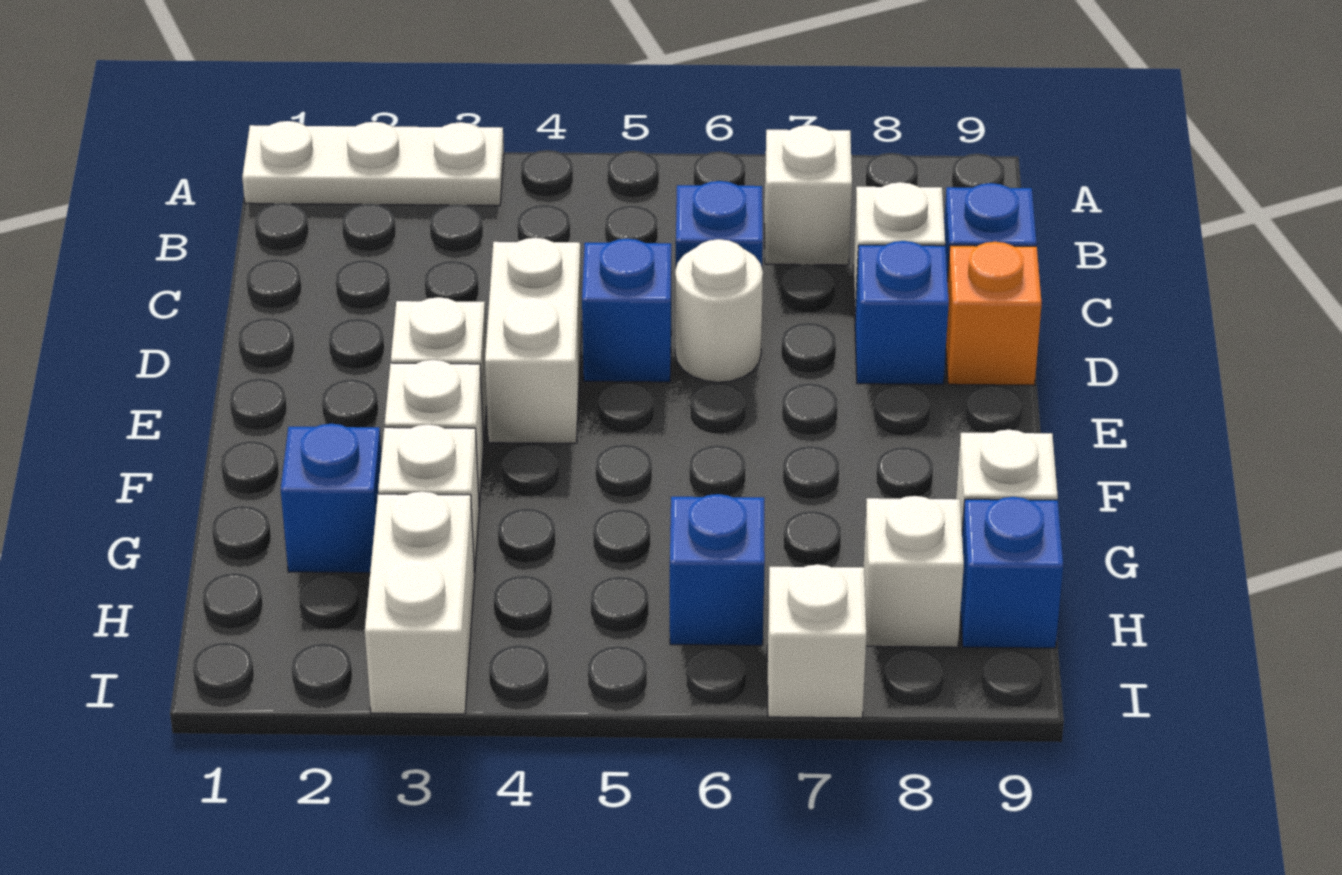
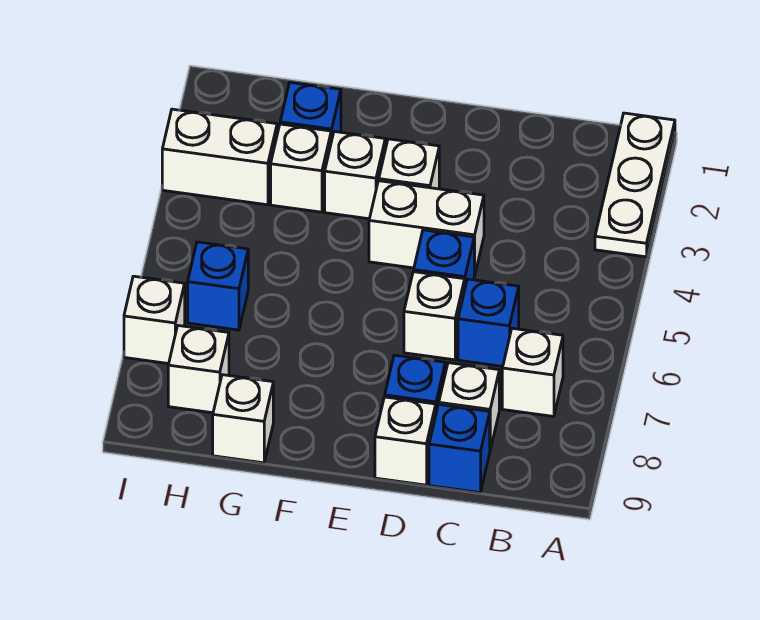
white 1x1 round brick [675,239,763,382] -> white 1x1 brick [404,272,465,360]
orange 1x1 brick [946,242,1042,385] -> white 1x1 brick [375,397,436,485]
blue 1x1 brick [961,497,1063,648] -> none

